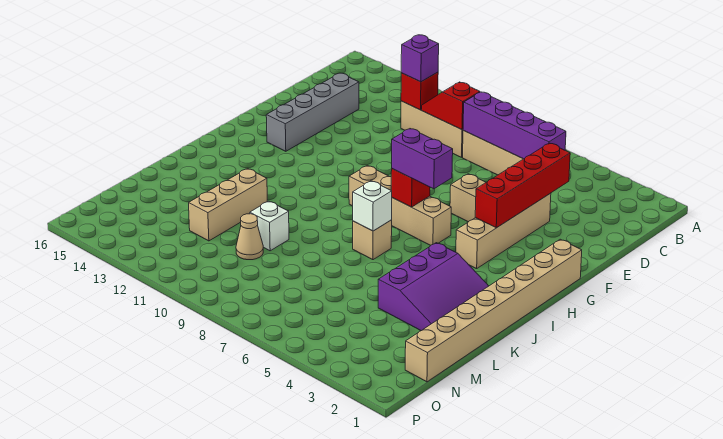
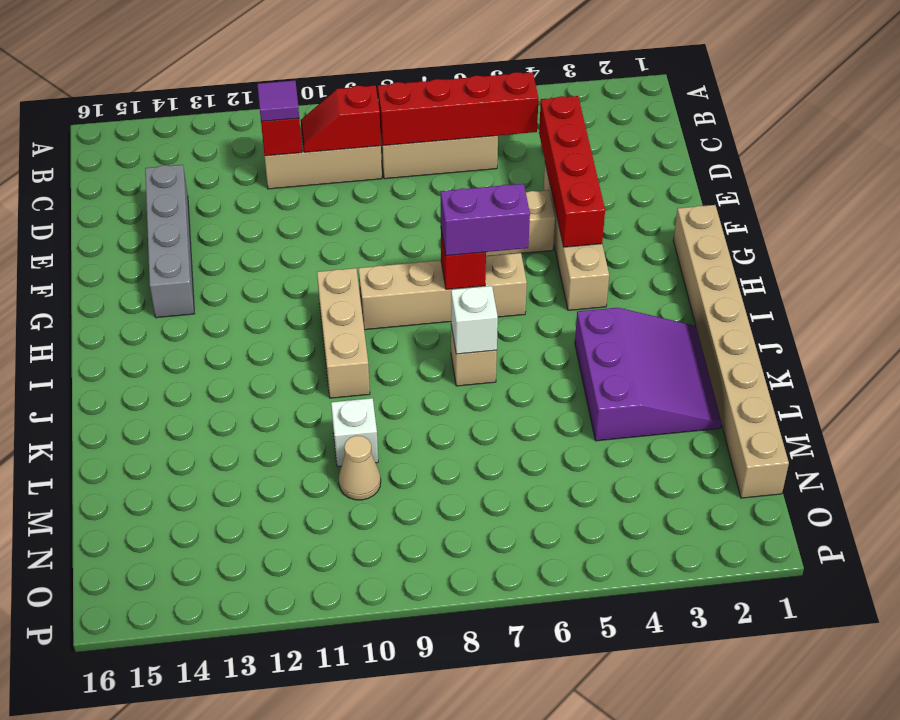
purple 1x4 brick [463,92,566,159] -> red 1x4 brick [378,72,539,146]
purple 1x1 brick [401,35,439,82] -> purple 1x1 tile [257,80,299,121]
tan 1x3 brick [189,169,267,241] -> tan 1x3 brick moved to [317,268,370,398]

